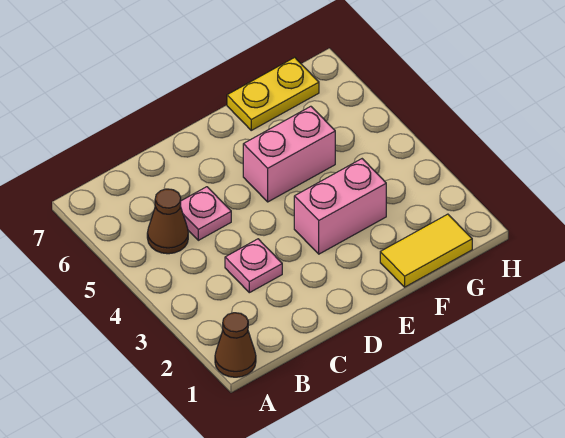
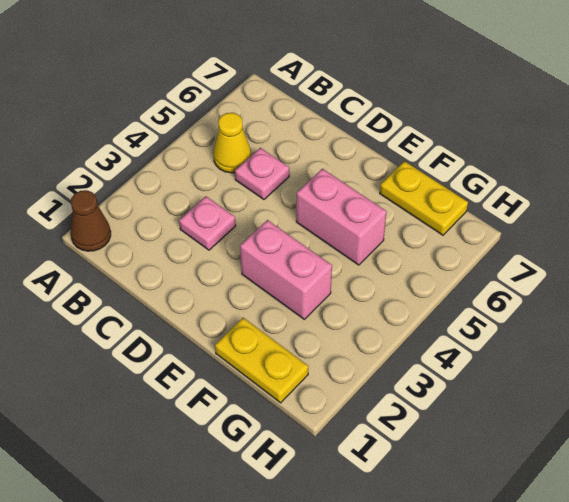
brown 1x1 cone [147,189,188,254] -> yellow 1x1 cone [213,113,251,173]
yellow 1x2 tile [380,214,472,287] -> yellow 1x2 plate [215,318,309,403]

